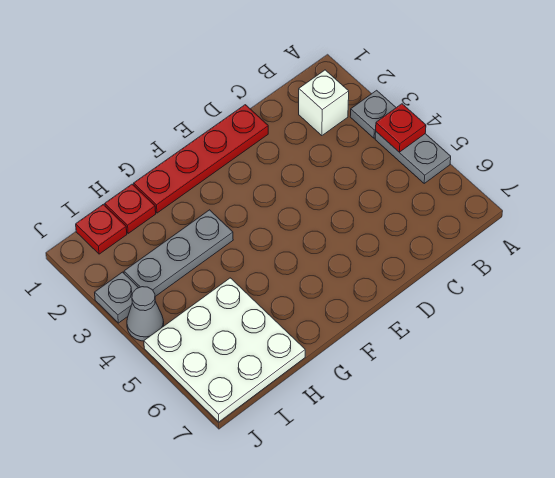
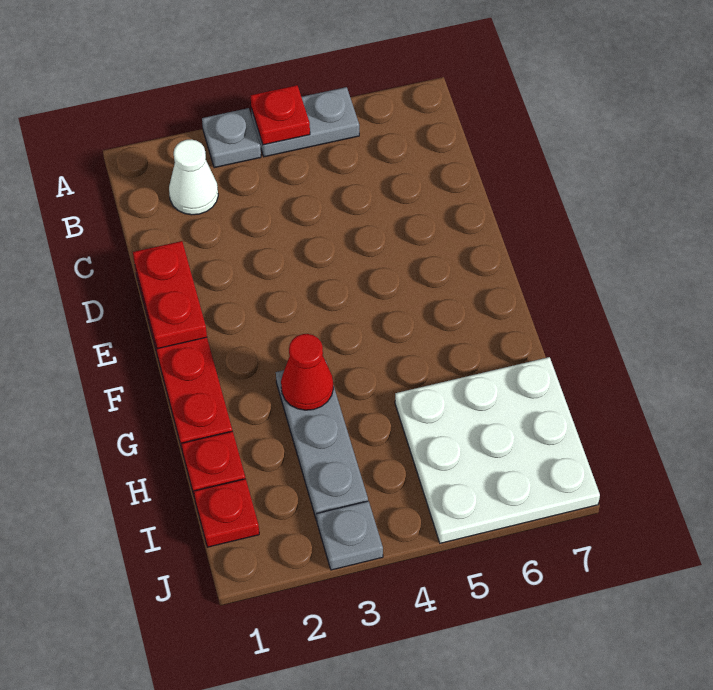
white 1x1 brick [299,70,349,136] -> white 1x1 cone [169,140,218,215]
none -> red 1x2 plate [133,241,207,349]
none -> red 1x1 cone [281,334,333,410]
grey 1x1 cone [127,287,164,341] -> none

